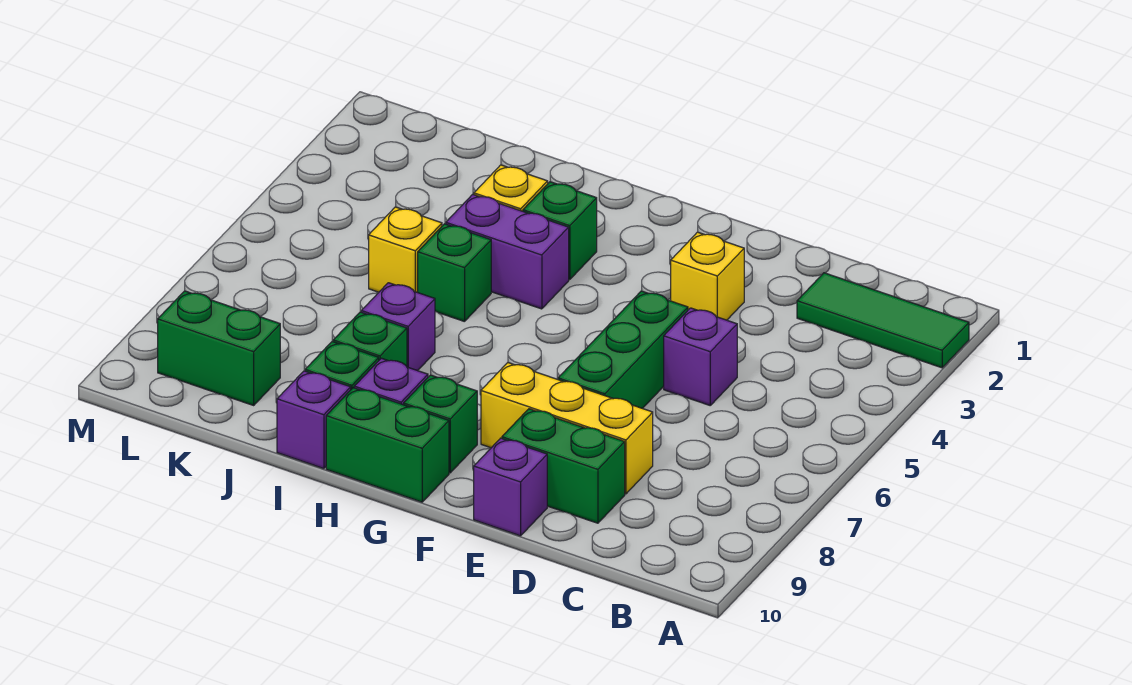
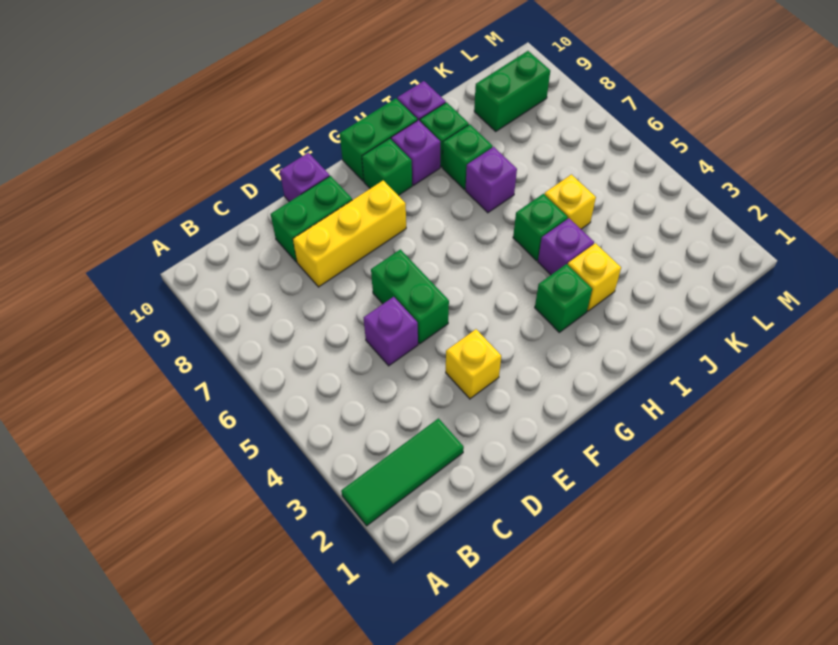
green 1x3 brick [558,291,688,409] -> green 1x2 brick [371,249,449,344]
purple 1x2 brick [446,194,569,309] -> purple 1x1 brick [538,218,594,275]

